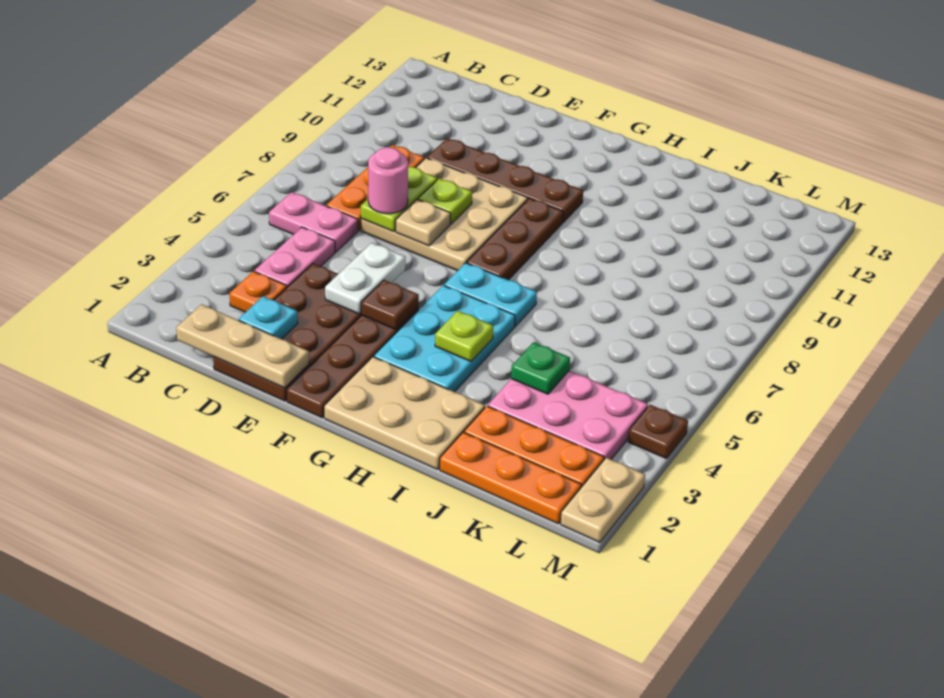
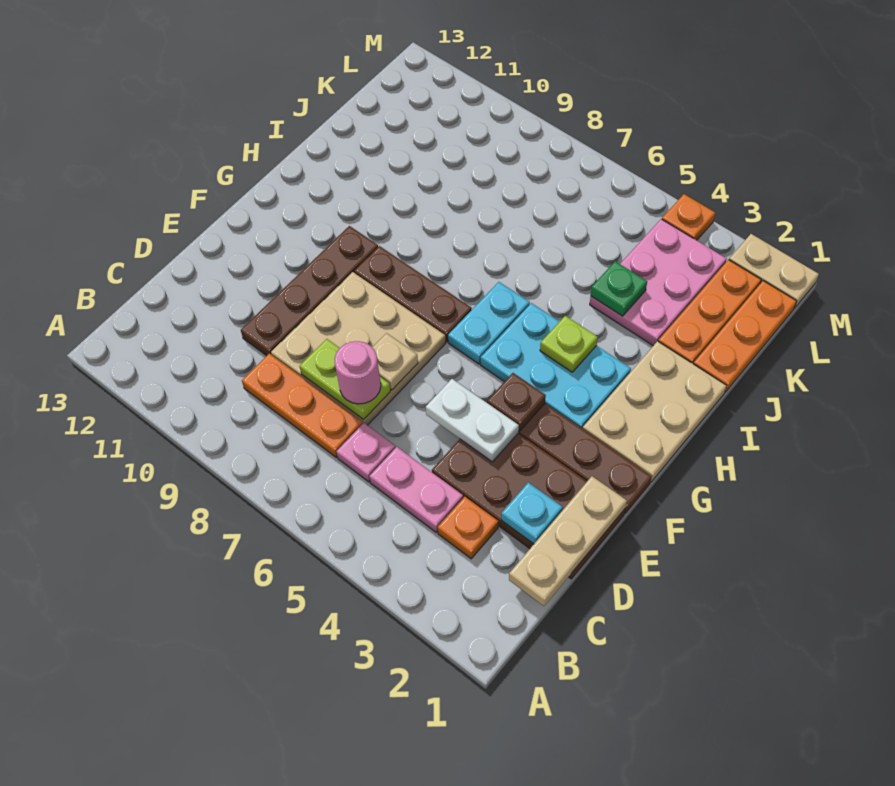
pink 1x2 plate [269,192,358,252] -> pink 1x1 plate [336,423,395,482]
lime 1x1 plate [418,179,472,224] -> none
brown 1x1 plate [628,405,688,459] -> orange 1x1 plate [662,194,715,240]

